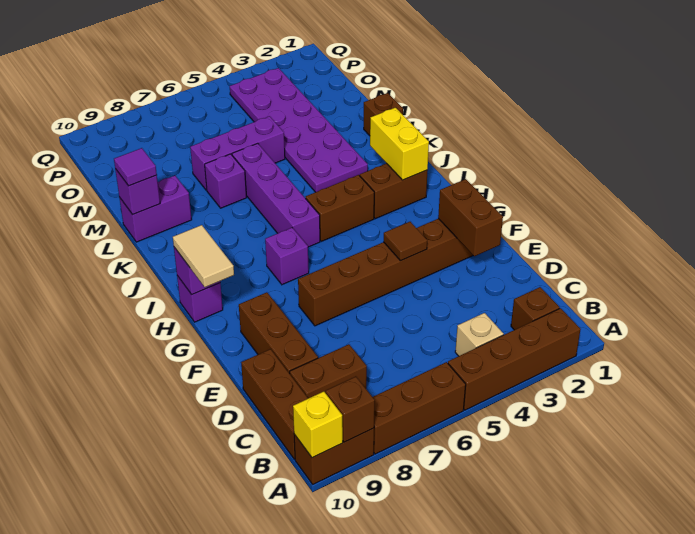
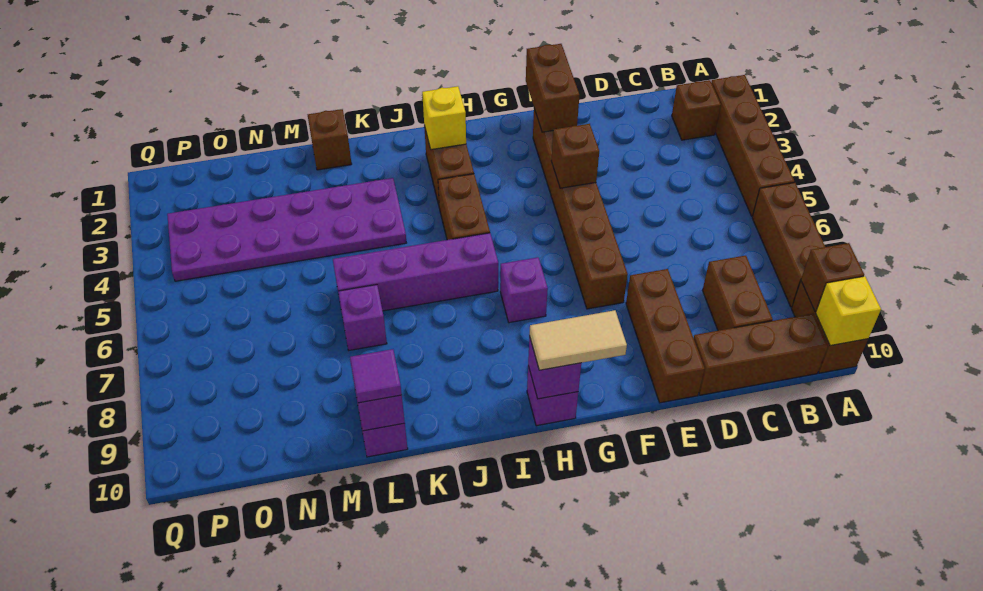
tan 1x1 brick [455,313,504,356] -> none
brown 1x3 brick [239,292,318,374] -> brown 1x3 brick turned to [626,269,705,403]
brown 1x2 brick [438,179,503,256] -> brown 1x2 brick turned to [526,44,580,132]
brown 1x1 tile [384,222,427,261] -> brown 1x1 brick [551,124,599,188]
yellow 1x2 brick [370,108,429,180] -> yellow 1x1 brick [422,86,466,150]
purple 1x3 brick [190,116,285,190] -> none

